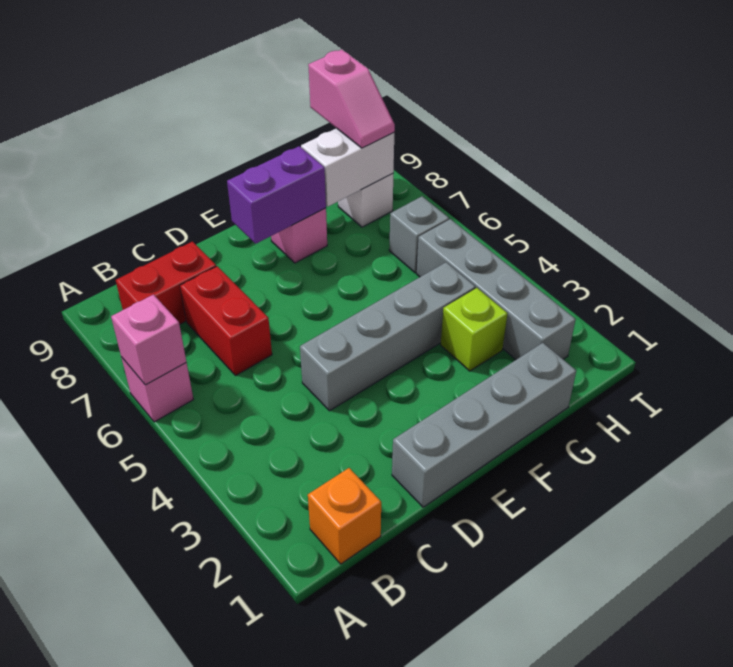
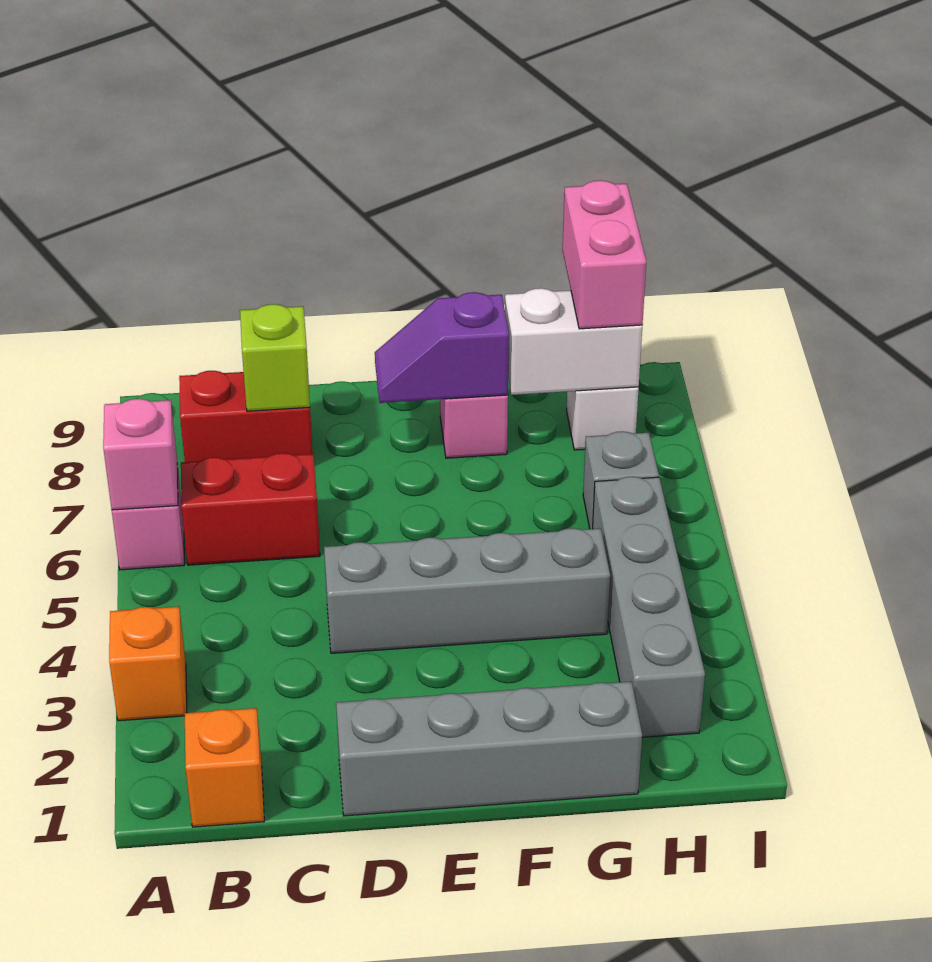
none -> orange 1x1 brick [109,607,187,721]
red 1x2 brick [180,266,272,376] -> red 1x2 brick turned to [181,453,320,565]
purple 1x2 brick [227,146,326,244] -> purple 1x2 slope [375,292,509,403]
lime 1x1 brick [441,288,508,371] -> lime 1x1 brick moved to [240,304,310,411]
pink 1x2 slope [308,49,395,148] -> pink 1x2 brick [563,180,646,329]

